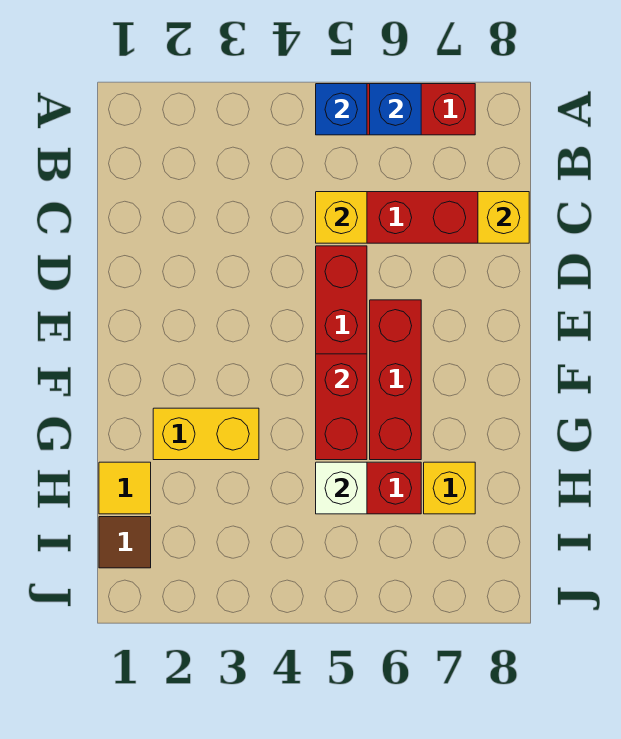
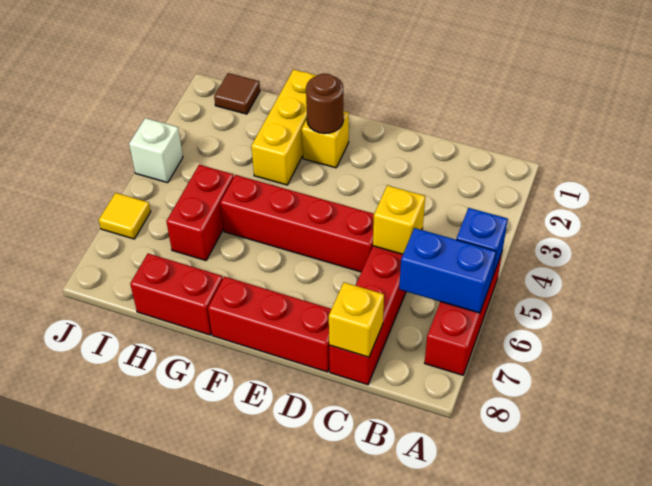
blue 1x1 brick [370,84,421,135] -> blue 1x2 brick [399,228,496,313]
red 1x3 brick [370,300,421,460] -> red 1x3 brick moved to [208,277,331,372]
none -> brown 1x1 round brick [306,74,344,134]
red 1x2 brick [316,354,367,460] -> red 1x2 brick moved to [130,254,223,335]
yellow 1x2 brick [153,408,259,460] -> yellow 1x3 brick [251,69,317,185]
yellow 1x1 tile [99,462,151,514] -> yellow 1x1 tile moved to [99,193,151,239]
white 1x1 brick [316,462,367,514] -> white 1x1 brick moved to [129,118,183,183]
yellow 1x1 brick [424,462,475,514] -> yellow 1x1 brick moved to [302,111,349,168]

